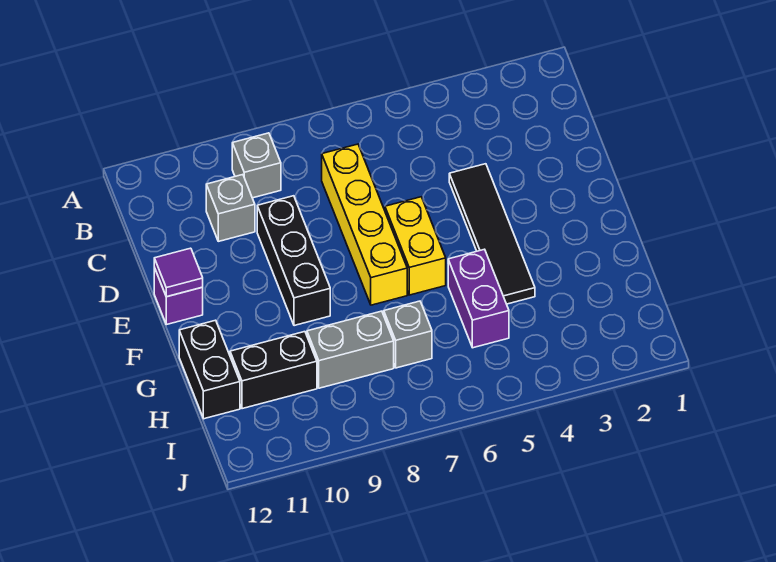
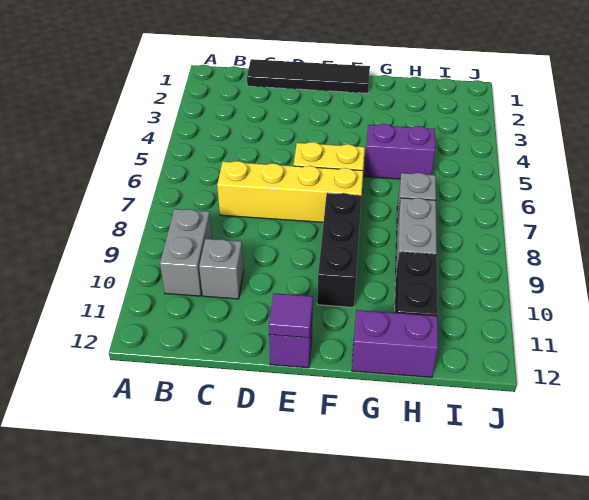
grey 1x1 brick [232,133,281,198] -> grey 1x2 brick [160,209,212,296]
black 1x4 tile [449,164,535,304] -> black 1x4 tile moved to [247,59,370,93]
black 1x3 brick [257,196,330,326] -> black 1x3 brick turned to [317,193,362,307]
black 1x2 brick [179,320,240,419] -> purple 1x2 brick [352,310,438,377]

